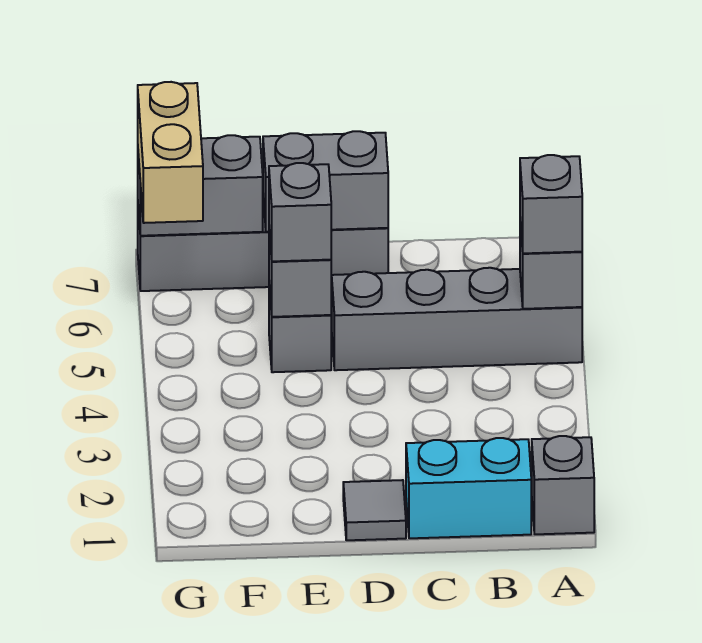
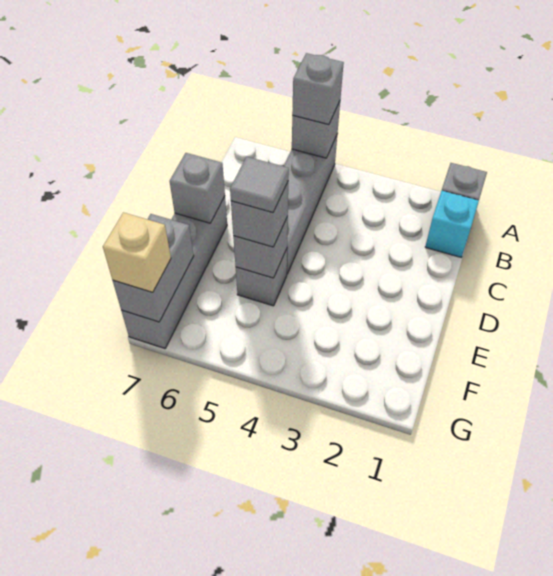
cyan 1x2 brick [406,438,531,538] -> cyan 1x1 brick [425,191,479,257]
grey 1x1 tile [343,480,406,540] -> grey 1x1 tile moved to [230,157,289,213]
grey 1x2 brick [263,131,388,232] -> grey 1x1 brick [170,153,225,223]
tan 1x2 brick [138,82,203,223] -> tan 1x1 brick [103,212,171,292]

